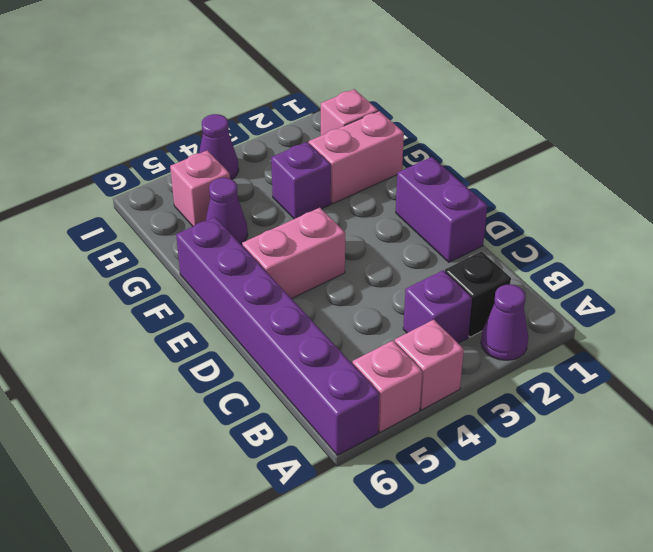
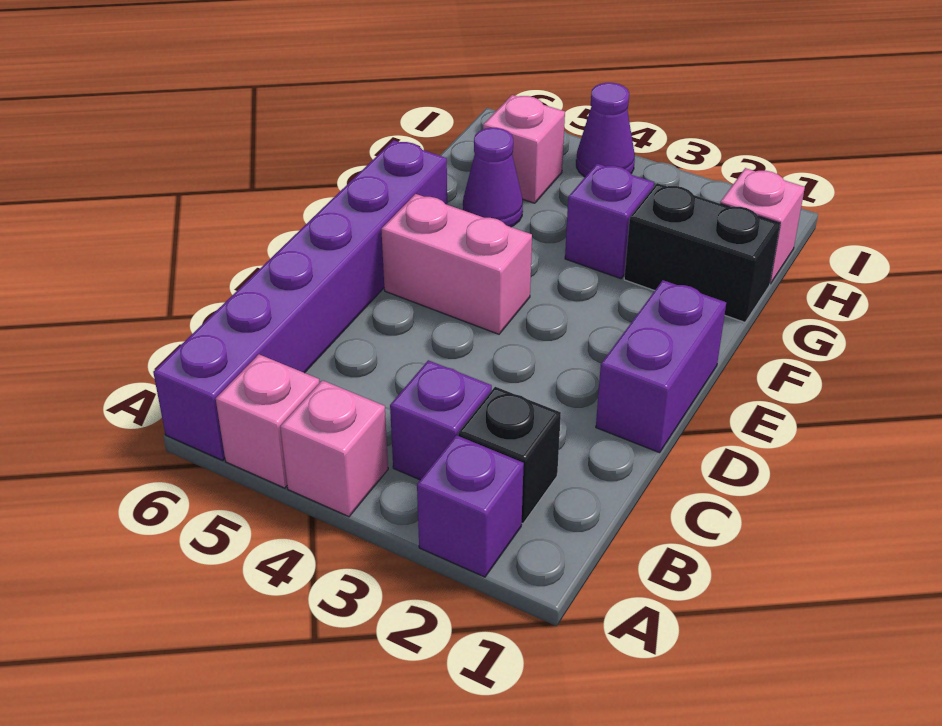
purple 1x1 cone [481,284,528,360] -> purple 1x1 brick [417,435,524,577]
pink 1x2 brick [309,111,404,204] -> black 1x2 brick [624,183,780,322]

